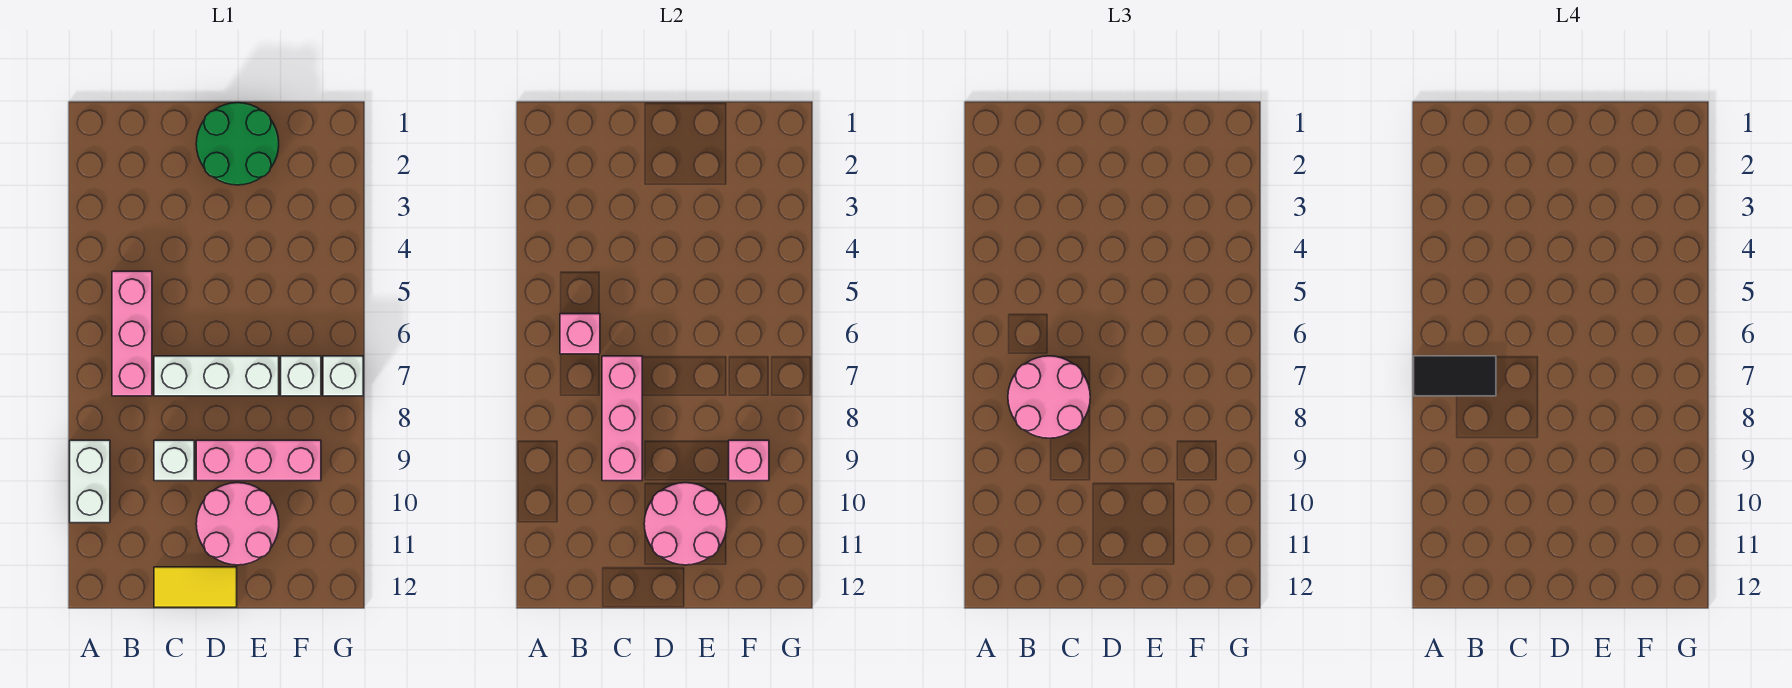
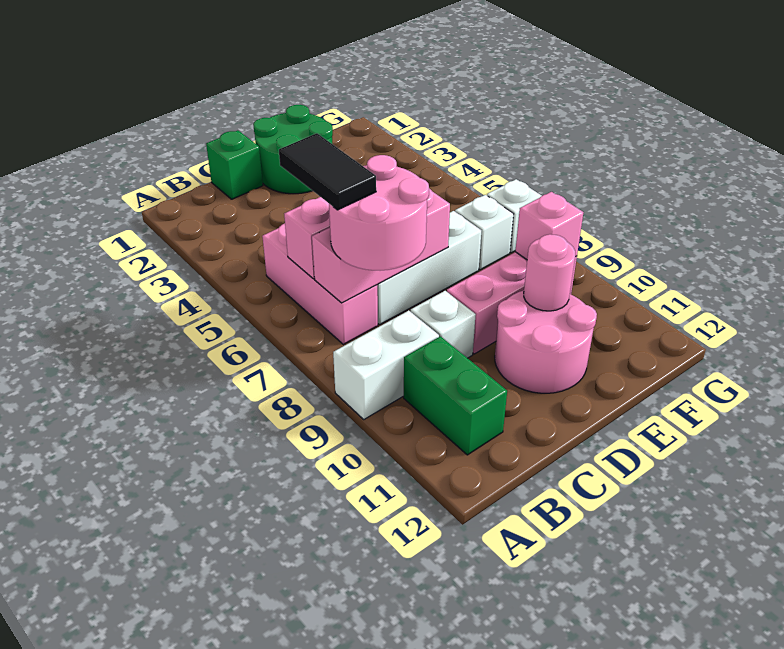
black 1x2 tile [1414,356,1496,396] -> black 1x2 tile turned to [279,133,376,210]
white 1x2 brick [70,440,110,523] -> white 1x2 brick turned to [333,311,439,419]
none -> green 1x2 brick [404,336,507,455]
none -> green 1x1 brick [206,131,263,199]
pink 1x3 brick [602,356,642,481] -> pink 1x3 brick turned to [312,189,450,303]
yellow 1x2 tile [154,567,237,607] -> none
pink 2x2 round brick [644,483,727,565] -> pink 1x1 round brick [524,234,575,311]

